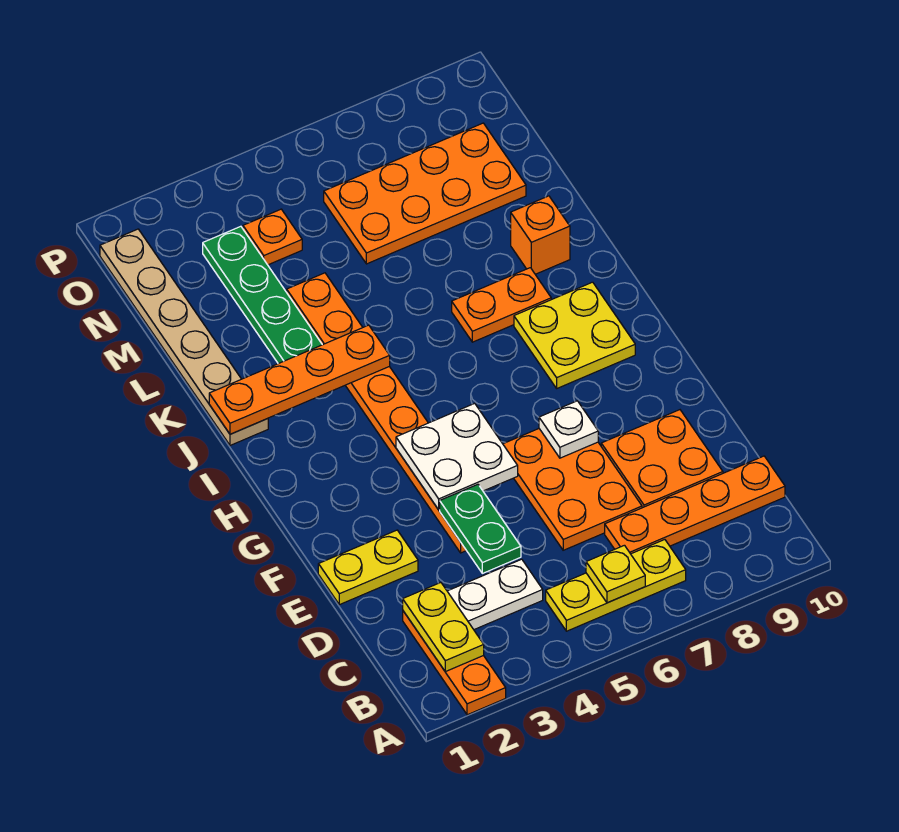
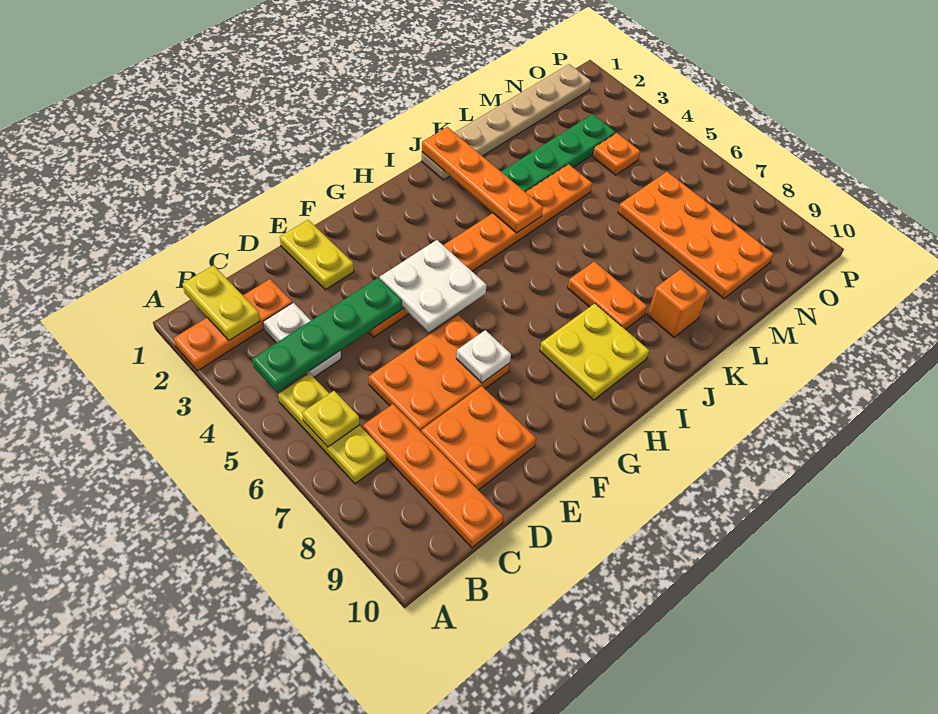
yellow 1x2 plate [403,583,484,672] -> yellow 1x2 plate turned to [182,265,260,341]
green 1x2 plate [440,484,521,573] -> green 1x4 plate [252,278,402,392]

